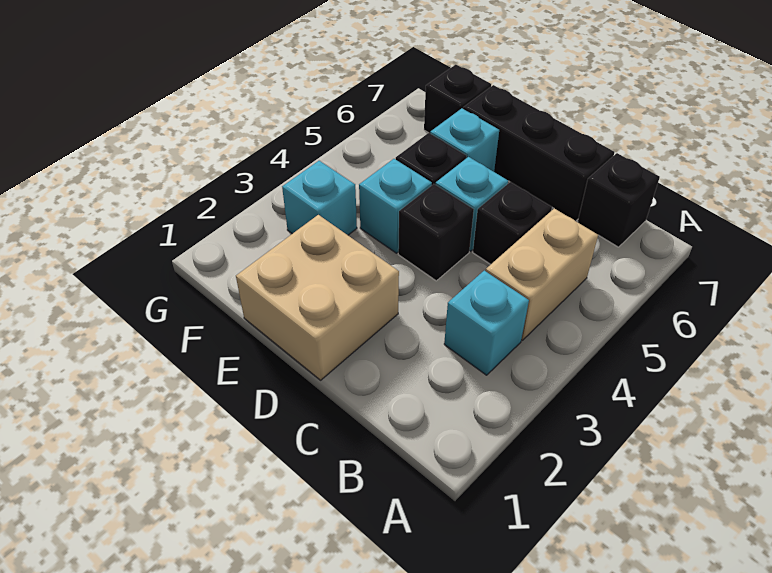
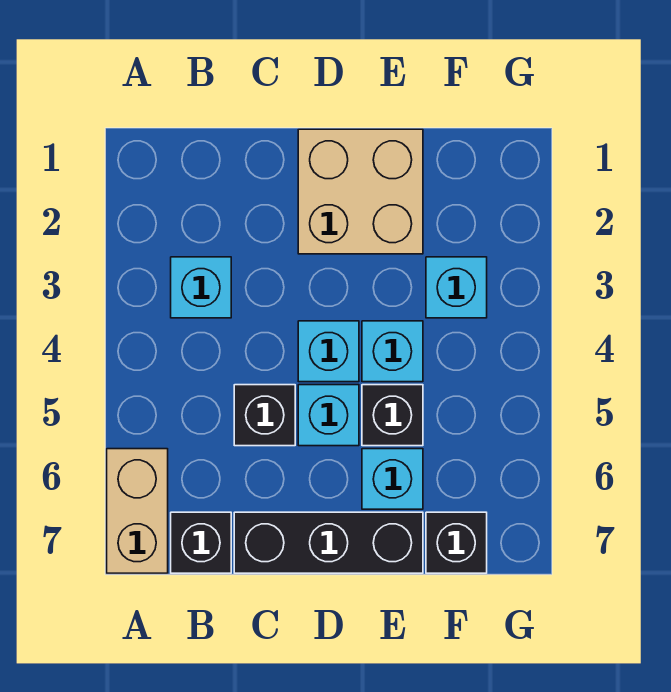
tan 1x2 brick [486,208,598,340] -> tan 1x2 brick moved to [107,449,168,573]
black 1x1 brick [398,184,474,281] -> cyan 1x1 brick [298,321,359,382]

